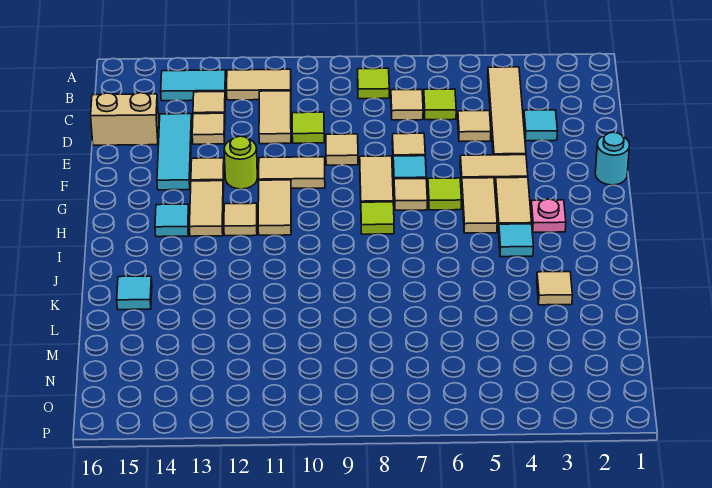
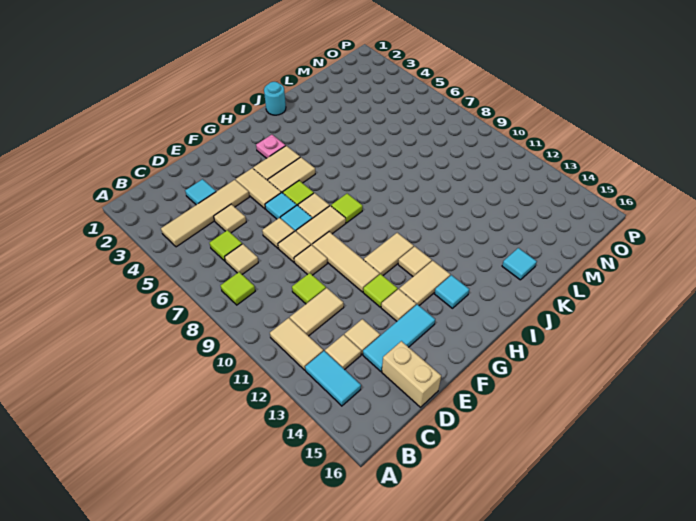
cyan 1x1 round brick [595,132,630,185] -> cyan 1x1 round brick moved to [264,82,286,115]
tan 1x2 tile [259,157,325,189] -> tan 1x3 tile [312,232,380,292]
lime 1x1 round brick [224,136,257,189] -> lime 1x1 tile [363,274,398,307]
cyan 1x1 tile [499,224,533,257] -> cyan 1x1 tile moved to [265,192,297,219]
tan 1x1 tile [537,272,572,305] -> tan 1x1 tile moved to [278,231,311,262]

